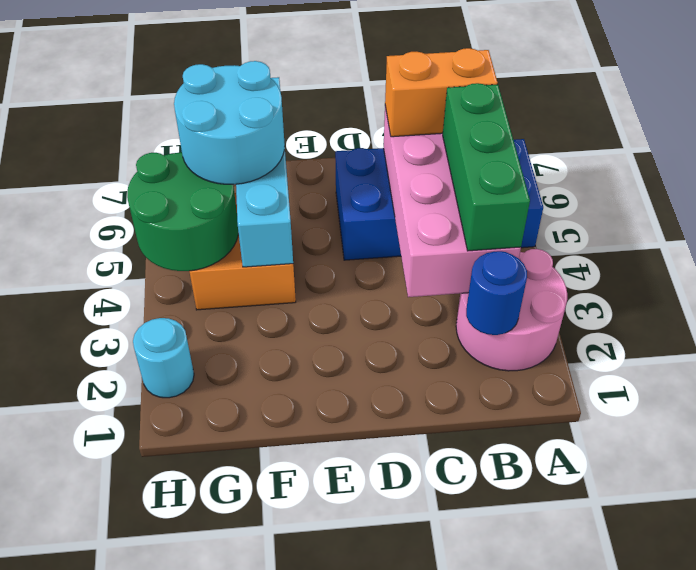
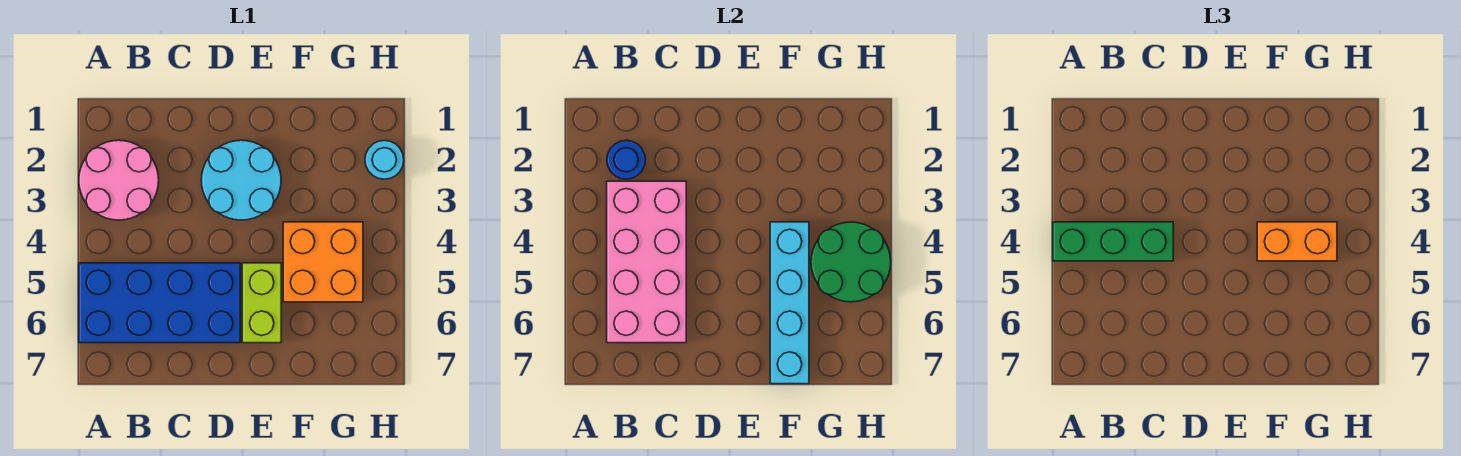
green 1x3 brick [443,83,530,251] -> green 1x3 brick turned to [1053,222,1173,261]
orange 1x2 brick [385,48,498,137] -> orange 1x2 brick moved to [1257,222,1337,261]
none -> lime 1x2 brick [242,263,281,343]
cyan 2x2 round brick [174,61,285,184] -> cyan 2x2 round brick moved to [201,140,281,220]

